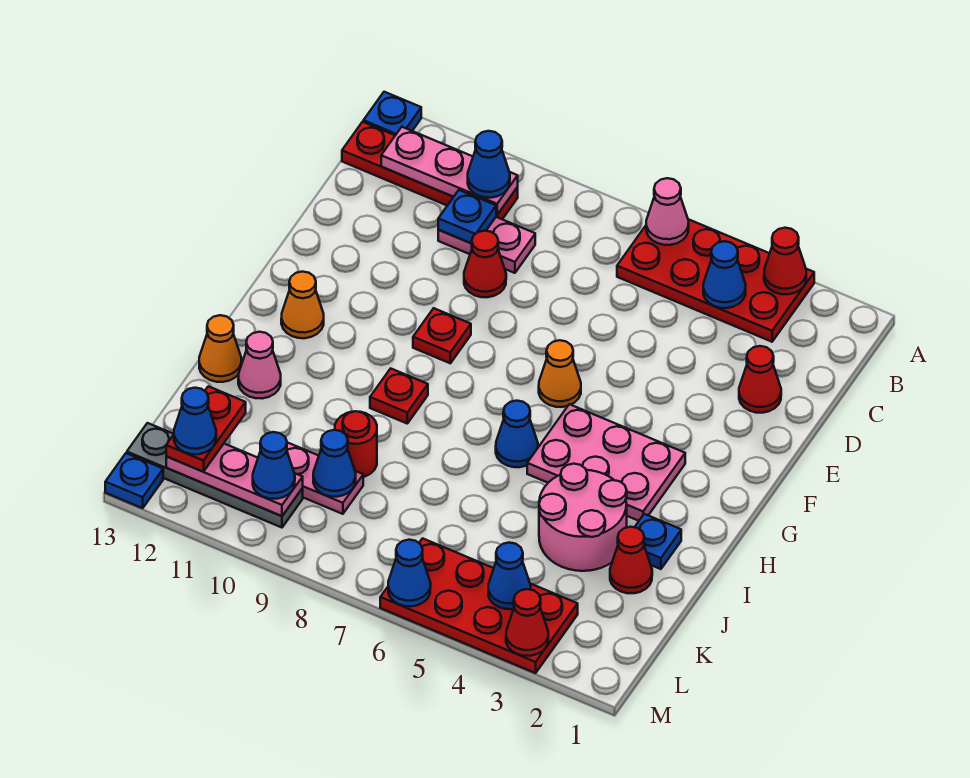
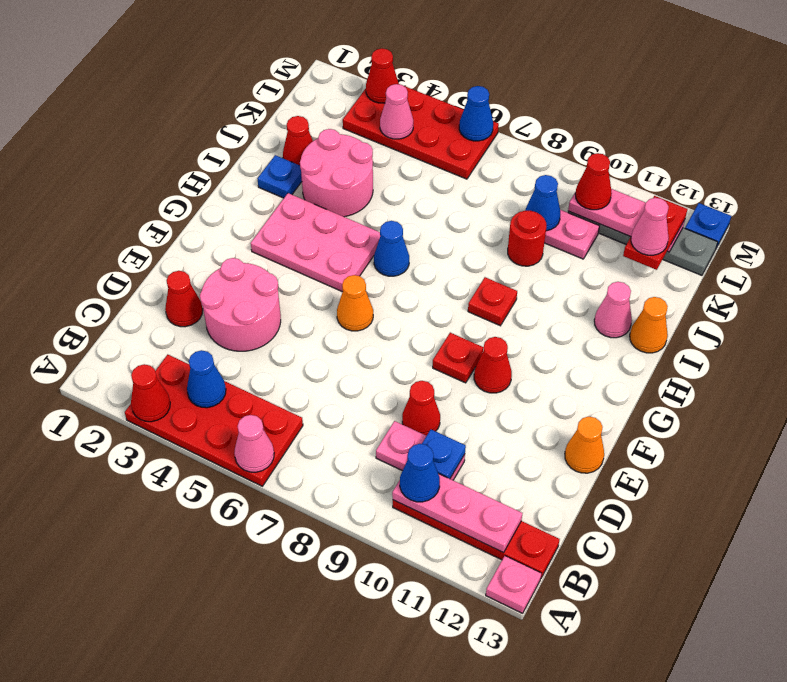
blue 1x1 plate [363,92,421,135] -> pink 1x1 plate [486,556,541,613]
none -> pink 2x2 round brick [200,258,281,351]
none -> red 1x1 cone [474,337,512,393]
orange 1x1 cone [281,272,324,338] -> orange 1x1 cone moved to [565,417,604,473]
none -> pink 1x1 cone [631,198,669,255]
blue 1x1 cone [488,543,531,609] -> pink 1x1 cone [380,84,413,139]
blue 1x1 cone [253,432,295,499] -> red 1x1 cone [575,153,612,210]
blue 1x1 cone [174,388,216,454] -> none

